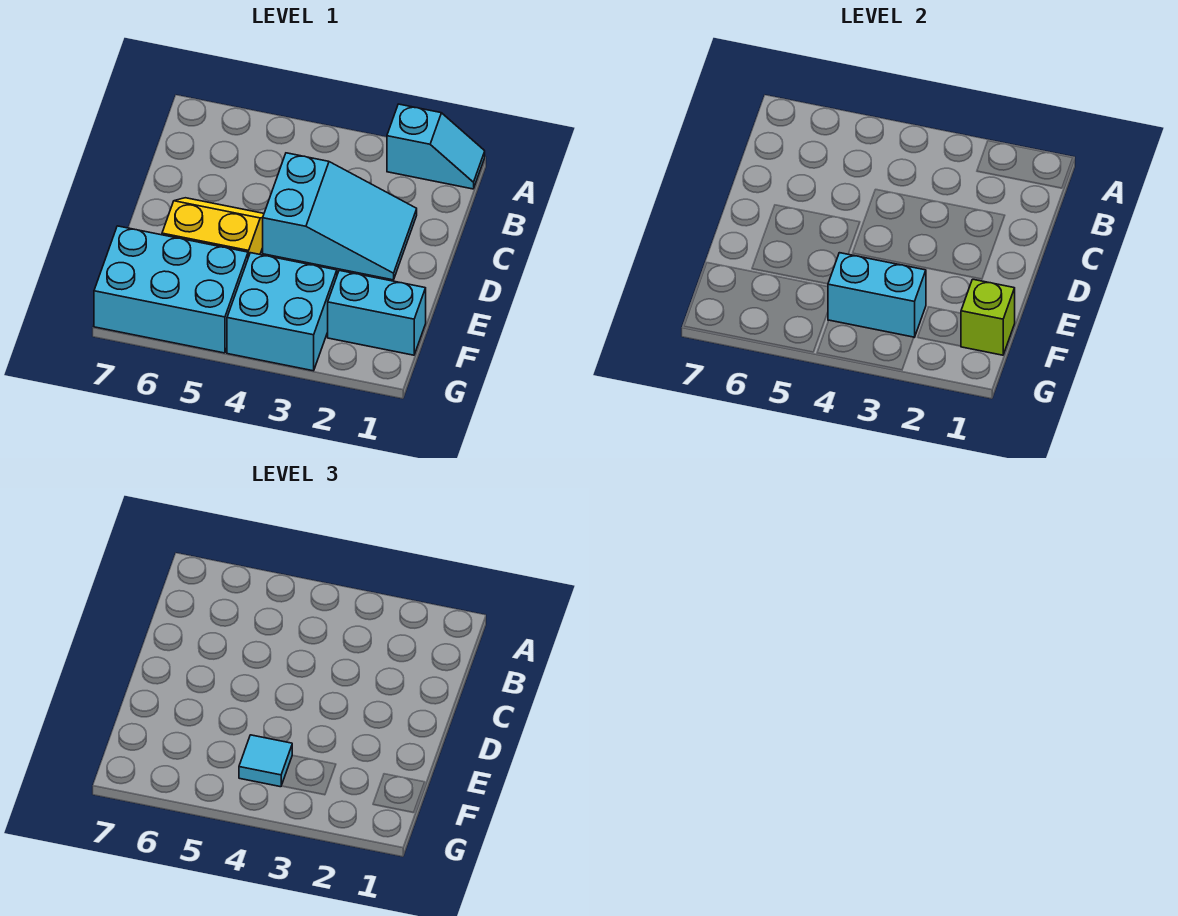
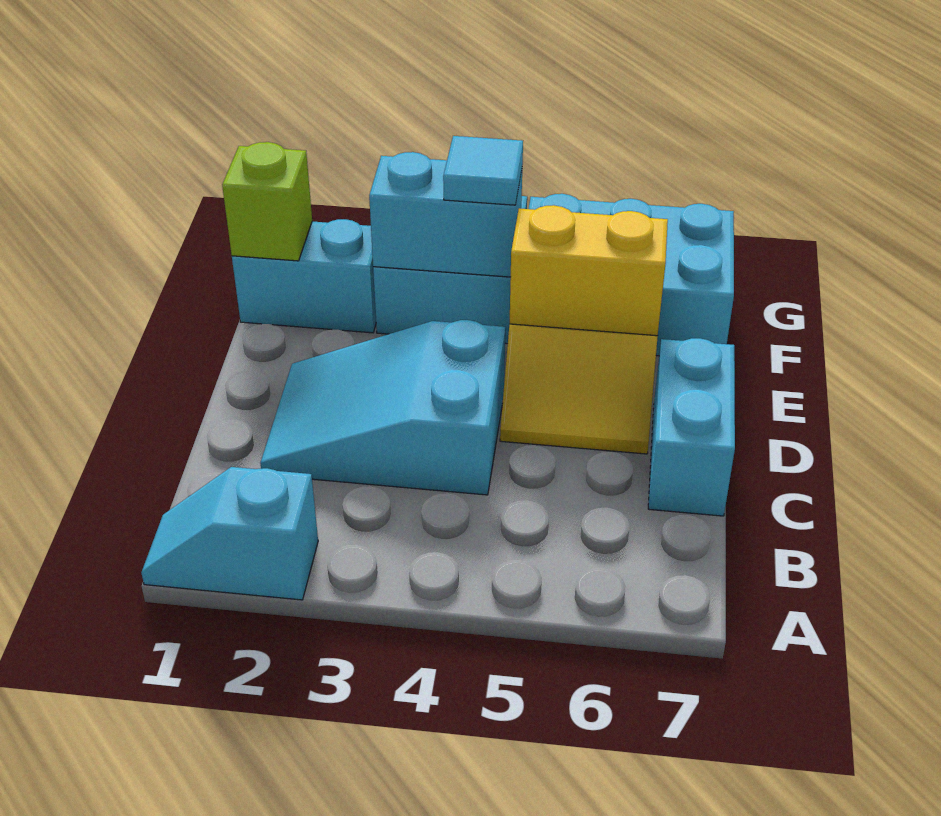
none -> cyan 1x2 brick [648,338,735,516]
none -> yellow 1x2 brick [510,205,668,336]

